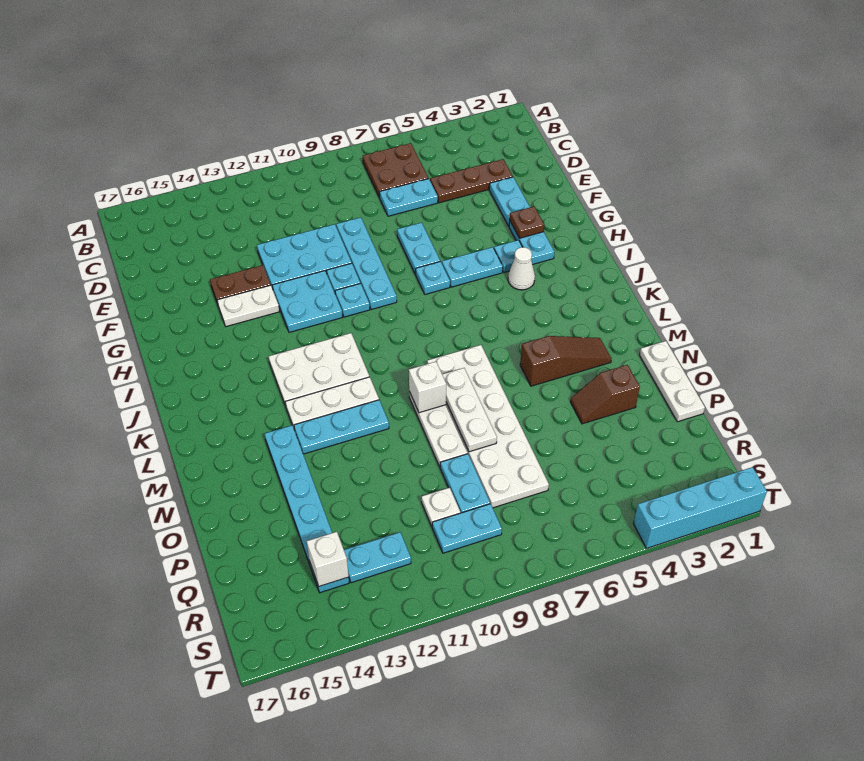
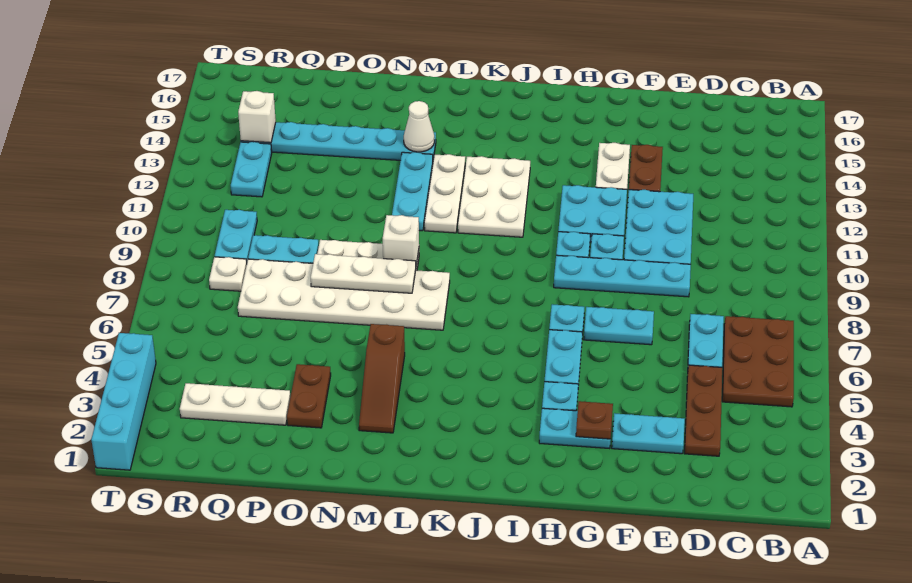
brown 2x2 plate [363,143,428,198] -> brown 2x3 plate [722,316,794,407]
white 1x1 cone [508,247,535,290] -> white 1x1 cone moved to [404,101,434,152]
white 1x3 plate [640,341,705,422] -> white 1x3 plate moved to [180,383,290,425]
brown 1x2 slope [570,365,640,424] -> brown 1x2 plate [287,364,331,428]
white 1x1 plate [422,488,460,526] -> white 1x1 plate moved to [209,257,247,291]

